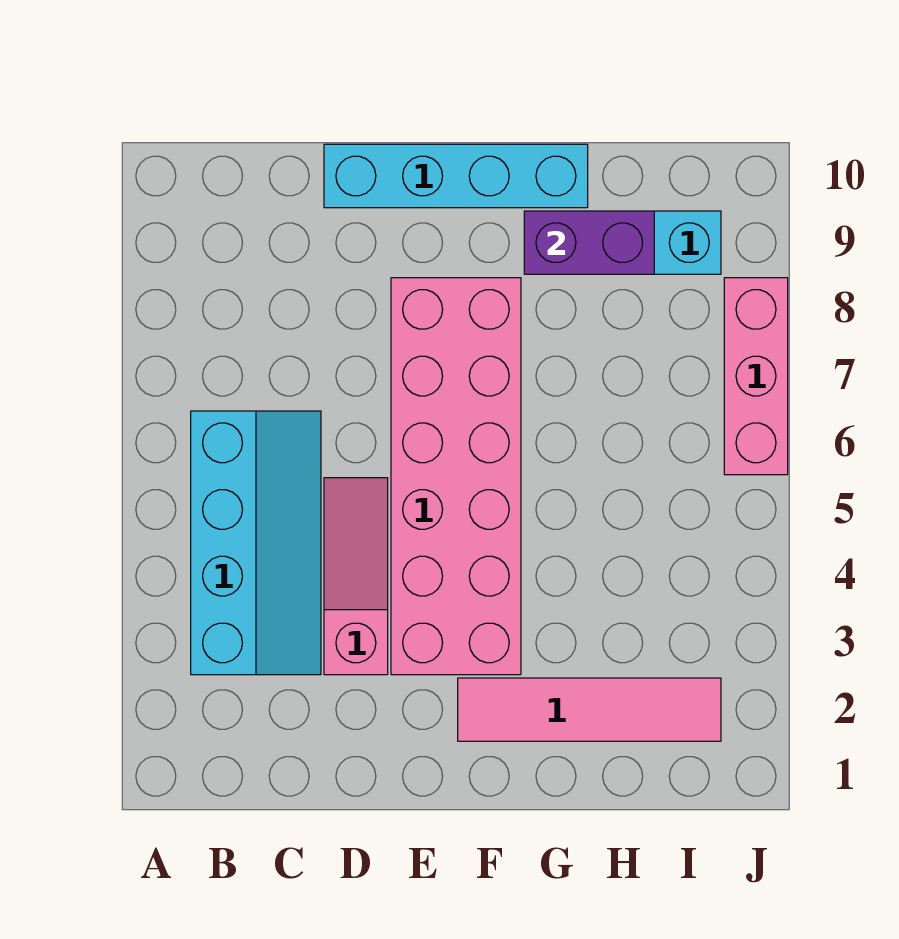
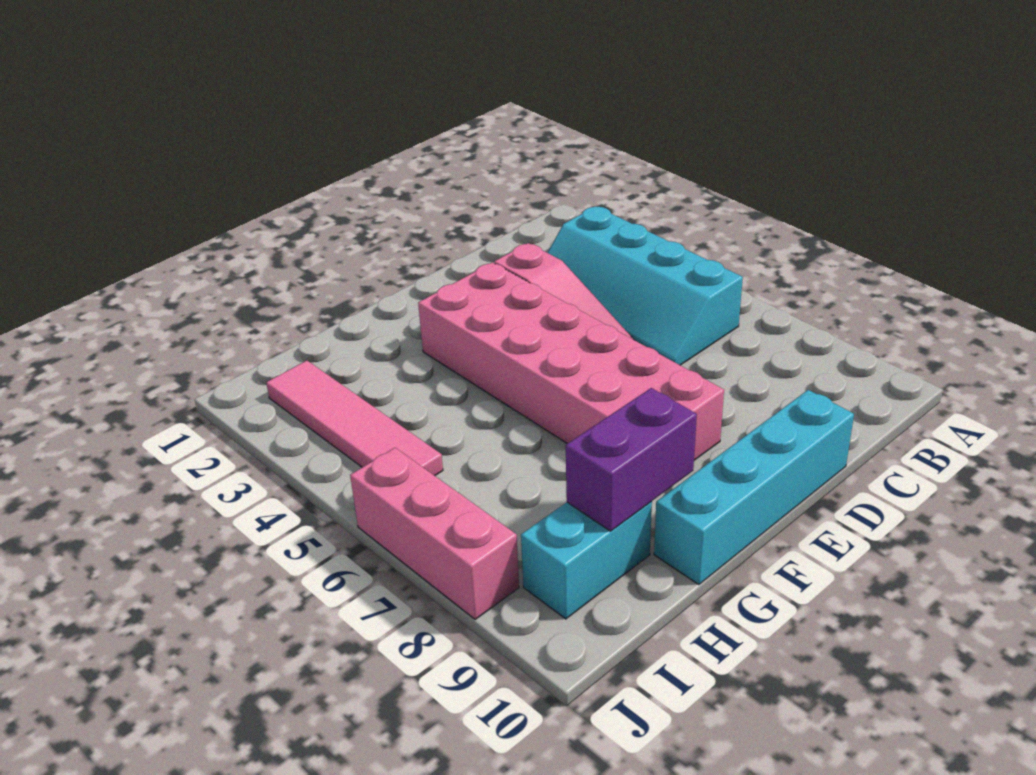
pink 1x4 tile [458,678,721,741] -> pink 1x4 tile turned to [266,360,443,476]

